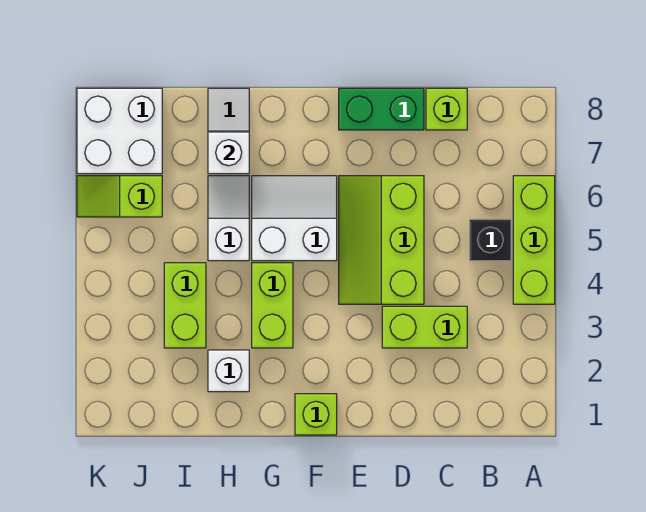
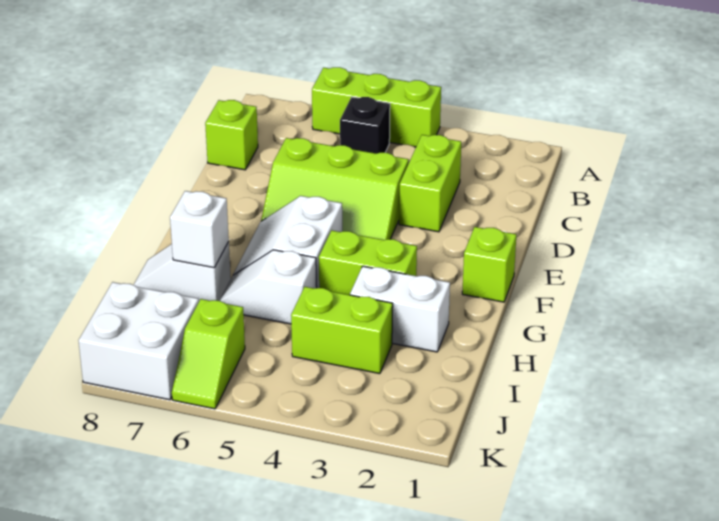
green 1x2 brick [339,88,424,130] -> none
white 1x1 brick [208,350,249,392] -> white 1x2 brick [350,266,450,352]

